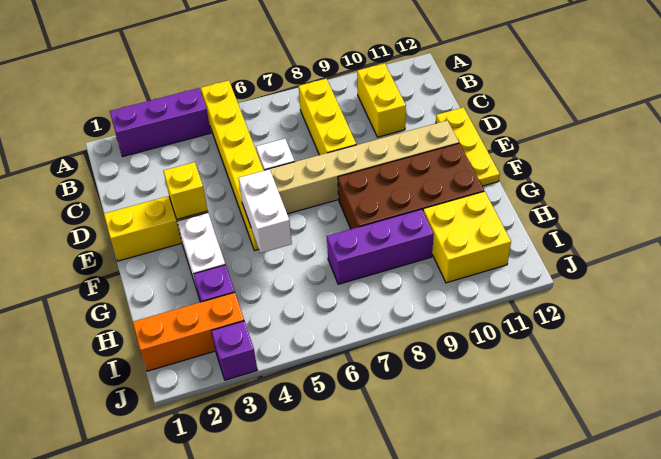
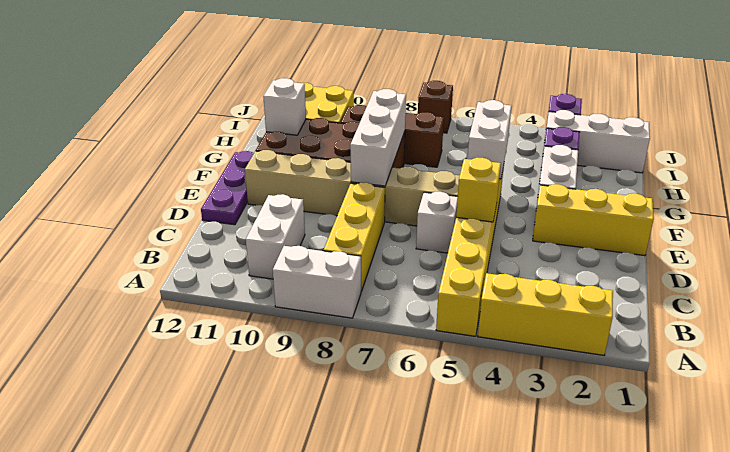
purple 1x3 brick [110,88,211,156] -> yellow 1x3 brick [478,273,613,355]
none -> white 1x2 brick [273,246,361,318]
yellow 1x2 brick [357,63,406,137] -> white 1x2 brick [246,194,305,279]
yellow 1x3 plate [436,107,500,186] -> purple 1x3 plate [201,151,254,225]
yellow 1x1 brick [163,162,208,219] -> yellow 1x1 brick moved to [456,158,501,222]
none -> white 1x3 brick [350,89,406,186]
none -> white 1x1 brick [263,78,306,135]
purple 1x3 brick [327,209,434,284] -> brown 1x3 brick [341,105,444,167]
orange 1x3 brick [133,292,244,371] -> white 1x3 brick [543,110,650,173]
none -> brown 1x1 brick [418,81,453,133]

